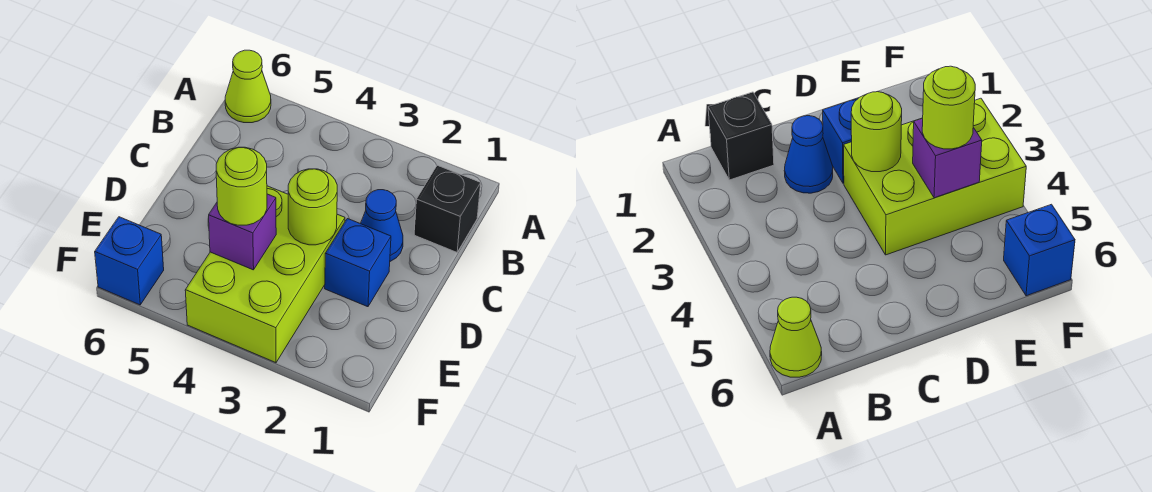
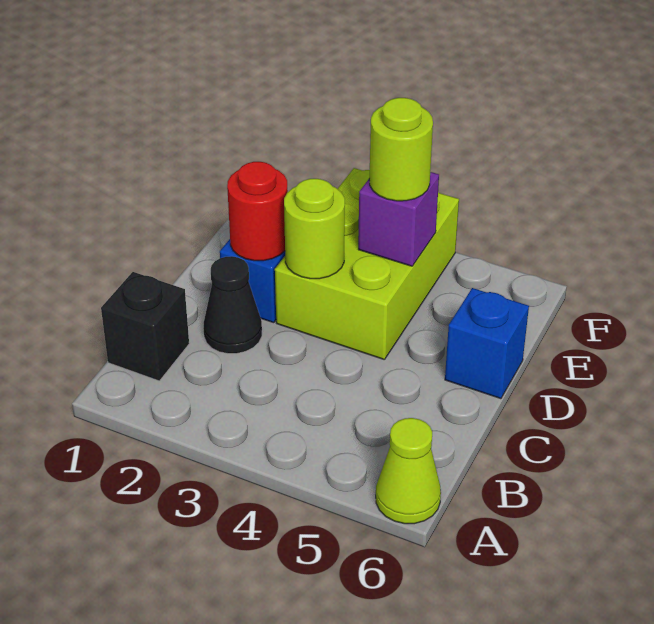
blue 1x1 cone [360,190,403,261] -> black 1x1 cone [203,256,262,354]
none -> red 1x1 round brick [227,162,288,261]
blue 1x1 brick [95,217,164,305] -> blue 1x1 brick moved to [445,288,529,399]

